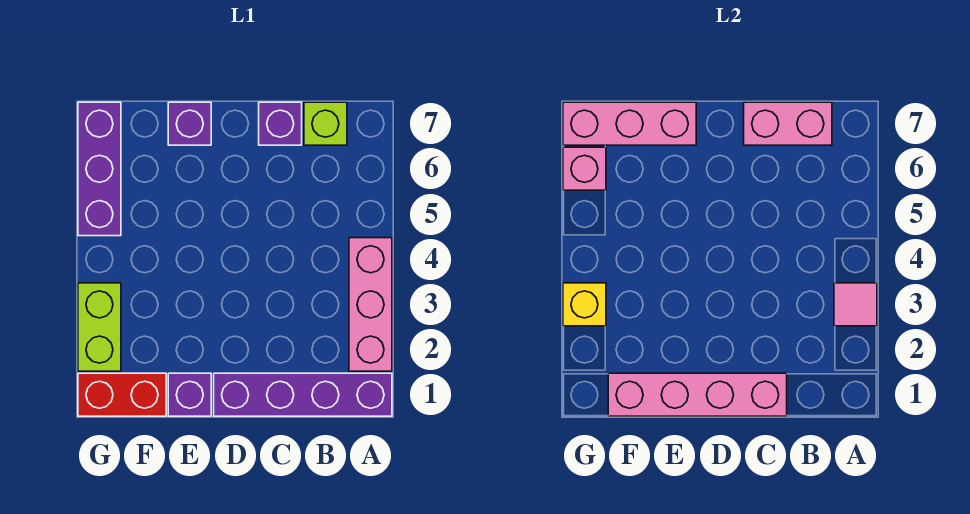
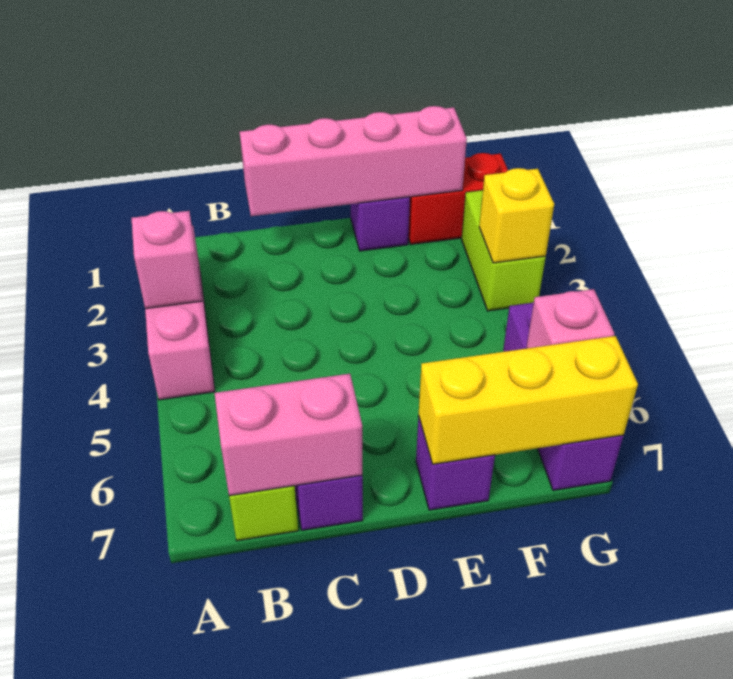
purple 1x4 brick [214,373,392,416] -> none
pink 1x1 tile [834,283,877,326] -> pink 1x1 brick [132,211,202,309]
pink 1x3 brick [563,102,696,145] -> yellow 1x3 brick [419,336,638,464]

